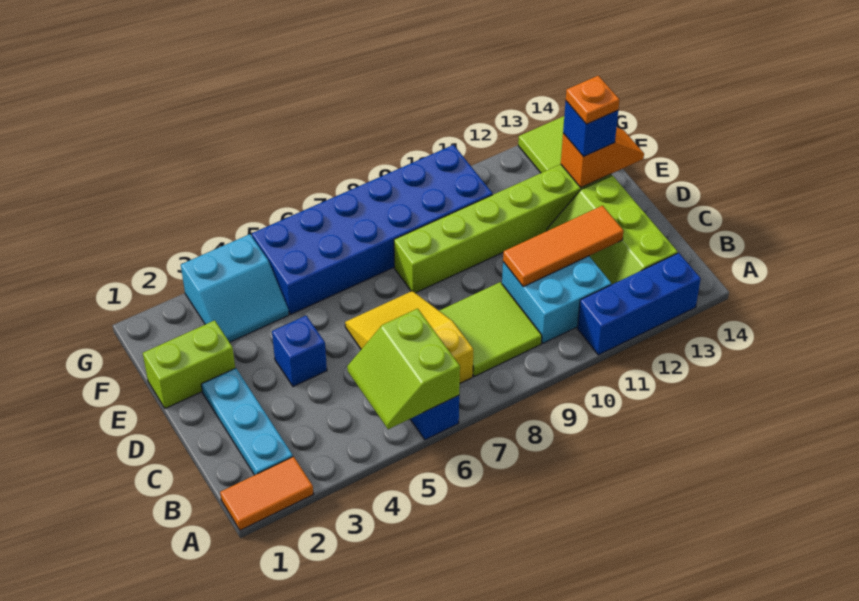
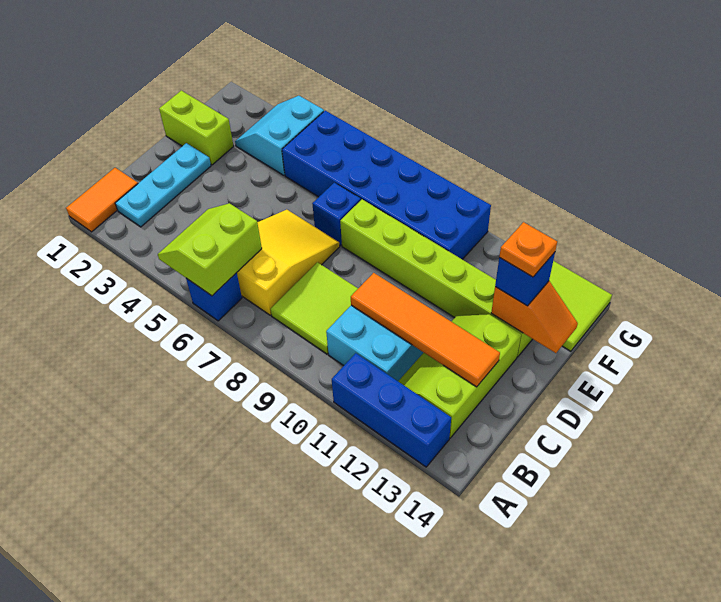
orange 1x2 tile [220,457,313,530] -> orange 1x2 tile turned to [66,168,138,232]
orange 1x3 tile [503,206,623,287] -> orange 1x4 tile [351,273,500,387]
blue 1x1 brick [272,316,327,386] -> blue 1x1 brick moved to [312,183,361,246]
cyan 2x2 slope [181,234,289,342] -> cyan 2x2 slope turned to [235,96,324,175]

